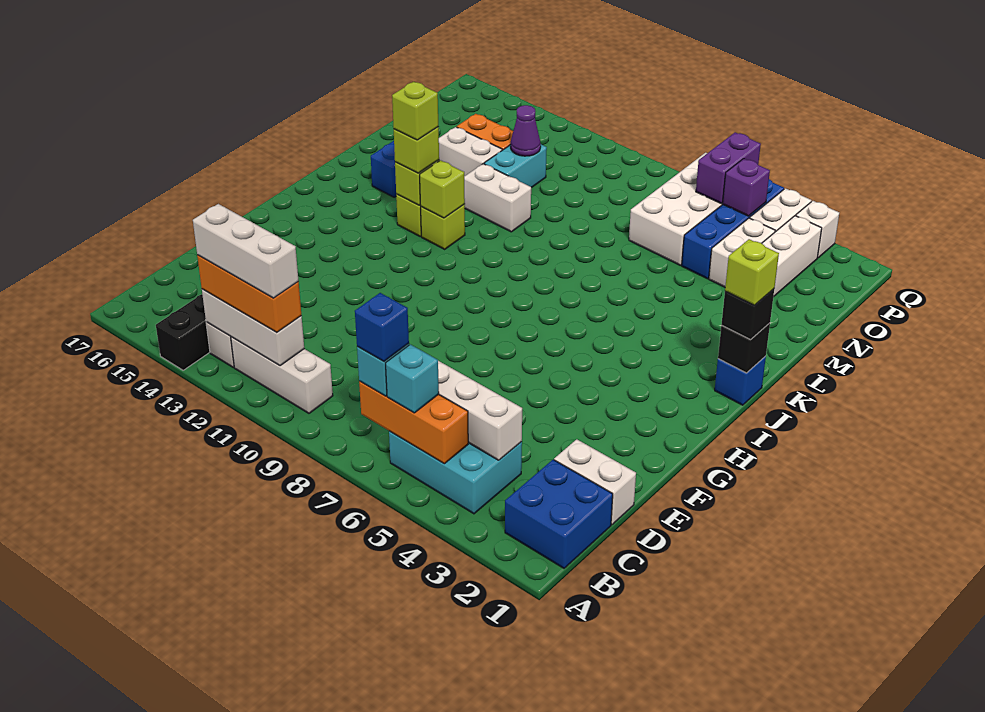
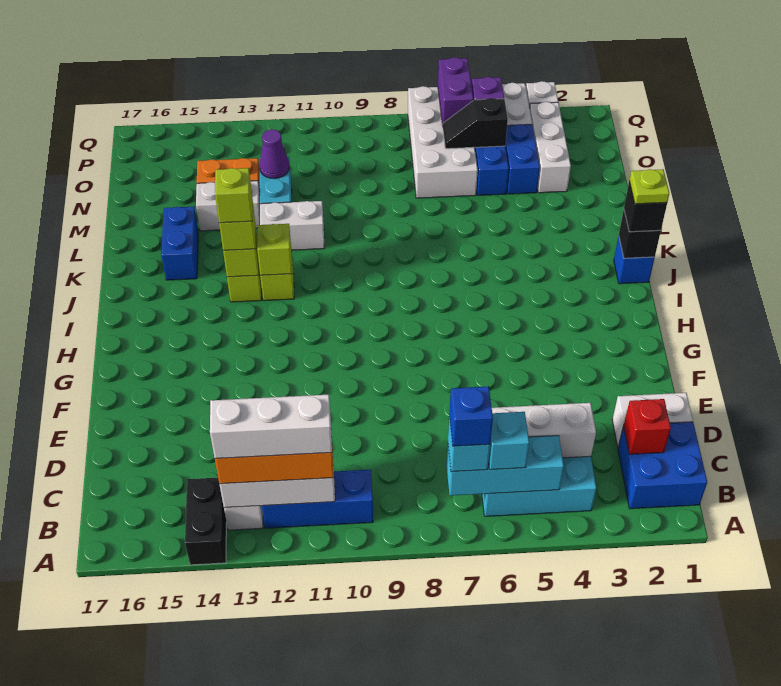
orange 1x3 brick [359,381,468,464] -> cyan 1x3 brick [446,436,564,496]
white 1x3 brick [231,337,333,413] -> blue 1x3 brick [262,470,373,528]
none -> red 1x1 brick [624,399,671,454]
lime 1x1 brick [725,239,779,305] -> lime 1x1 plate [629,169,669,204]
white 1x2 brick [709,218,775,287] -> blue 1x2 brick [505,124,540,194]
none -> black 1x2 slope [443,98,508,149]

